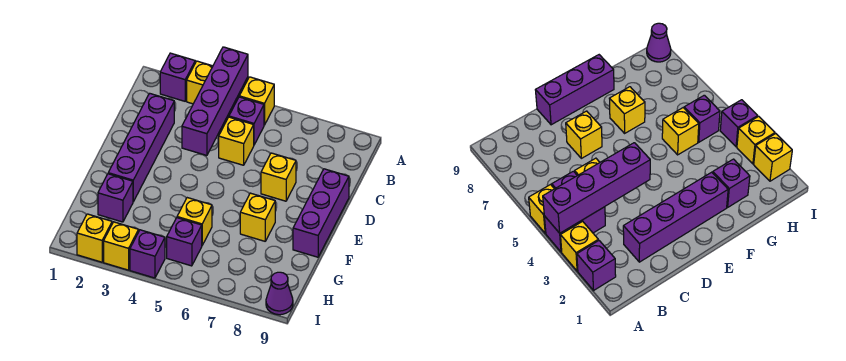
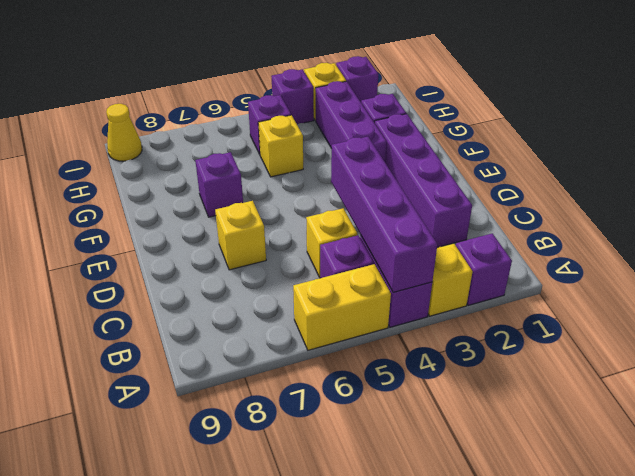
yellow 1x1 brick [239,77,274,125] -> yellow 1x2 brick [293,264,391,350]
purple 1x3 brick [293,169,349,257] -> purple 1x3 brick moved to [316,81,387,162]
yellow 1x1 brick [240,193,275,241] -> purple 1x1 brick [195,152,243,217]
yellow 1x1 brick [77,214,112,262] -> purple 1x1 brick [336,56,378,102]
purple 1x1 cone [266,272,293,315] -> yellow 1x1 cone [106,104,142,161]

